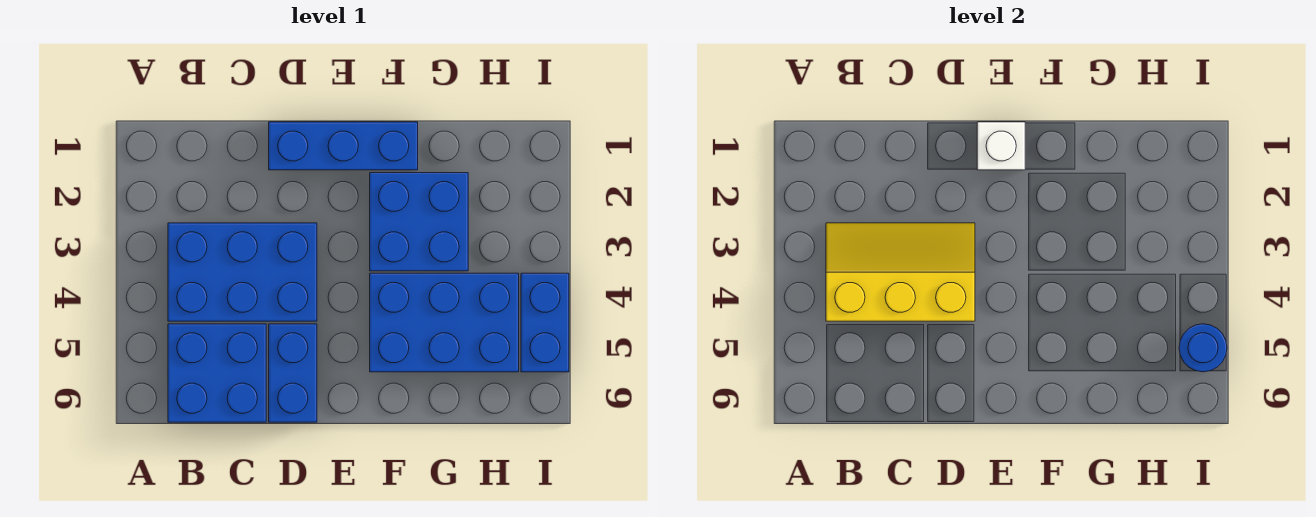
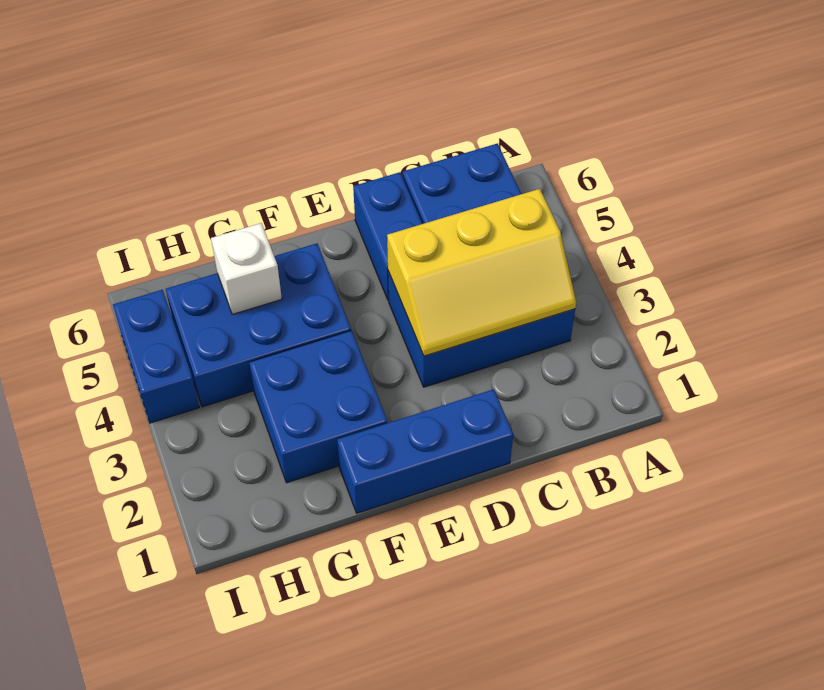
white 1x1 brick [977,122,1025,170] -> white 1x1 brick moved to [211,223,282,314]
blue 1x1 round brick [1179,324,1227,372] -> none

